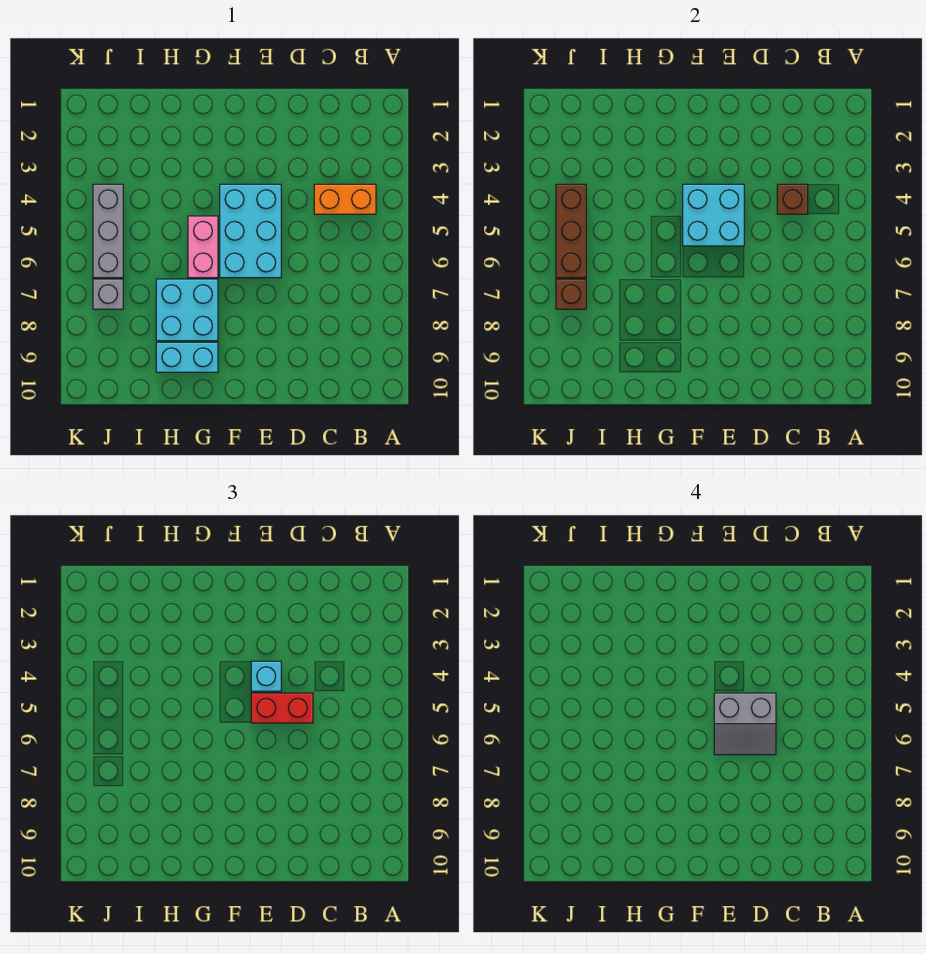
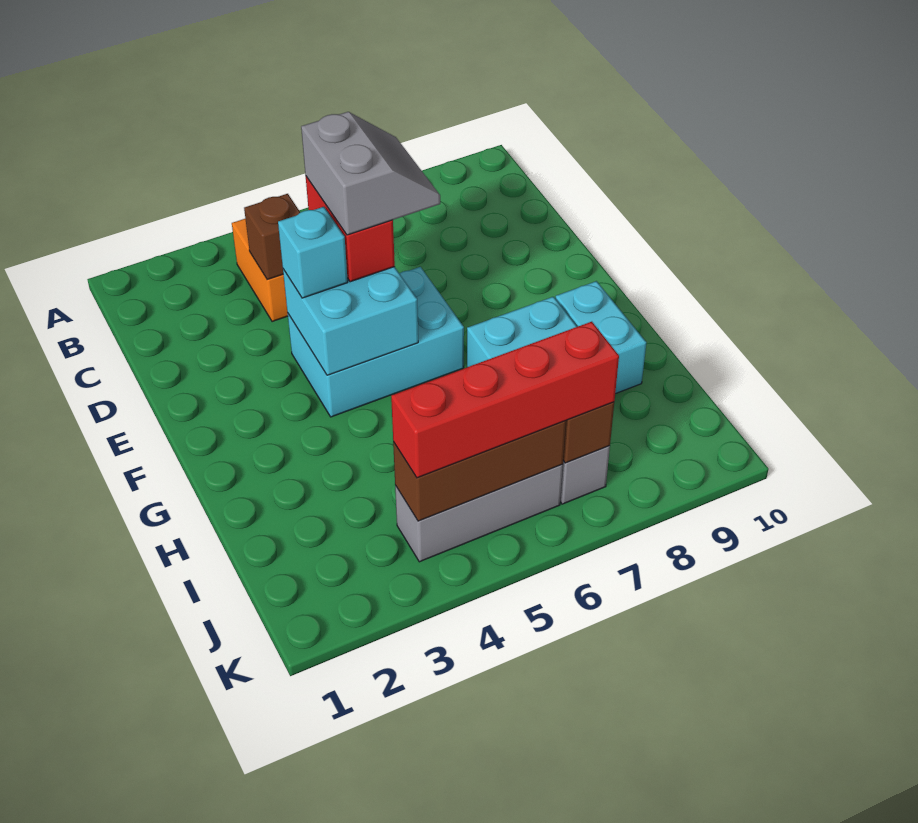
pink 1x2 brick [188,216,218,278] -> none
none -> red 1x4 brick [391,322,619,478]

